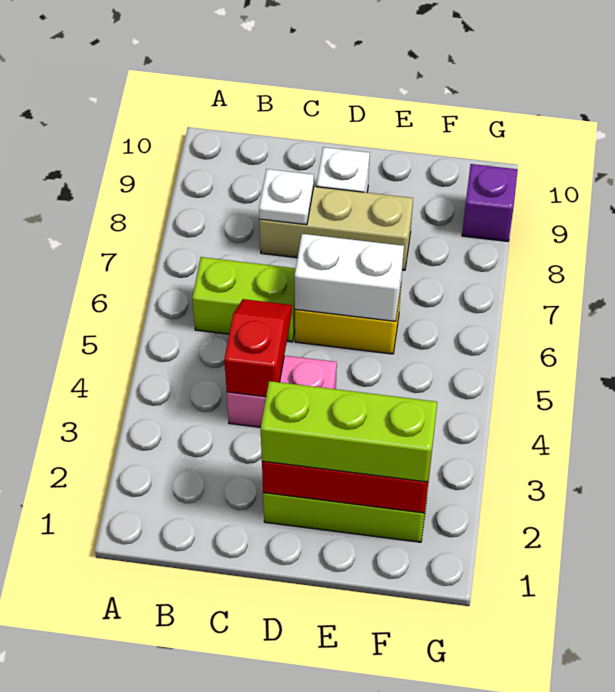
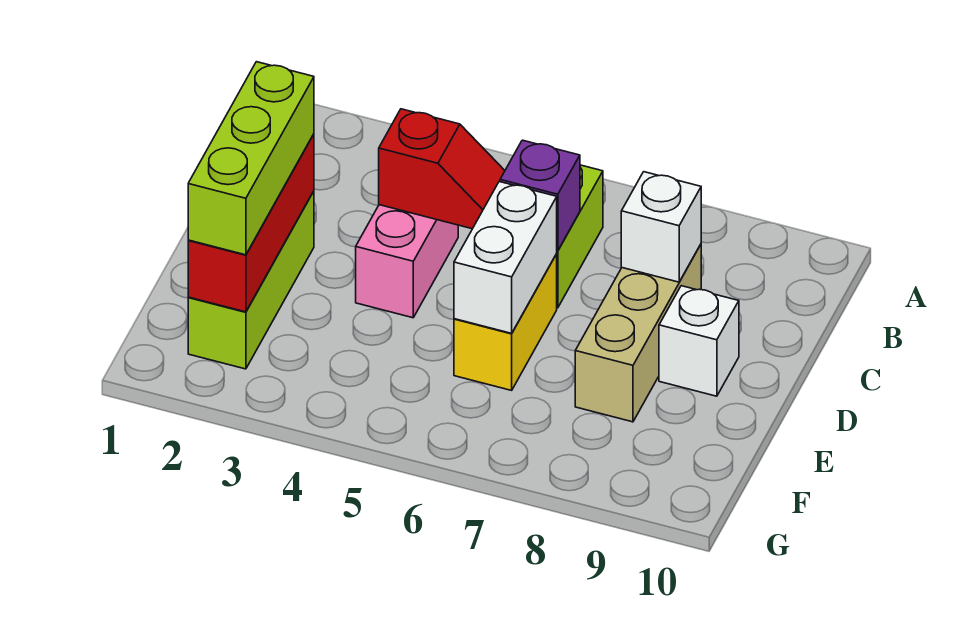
white 1x1 plate [259,169,314,225] -> white 1x1 brick [621,172,701,282]
purple 1x1 brick [462,164,518,241] -> purple 1x1 brick moved to [500,140,580,251]

